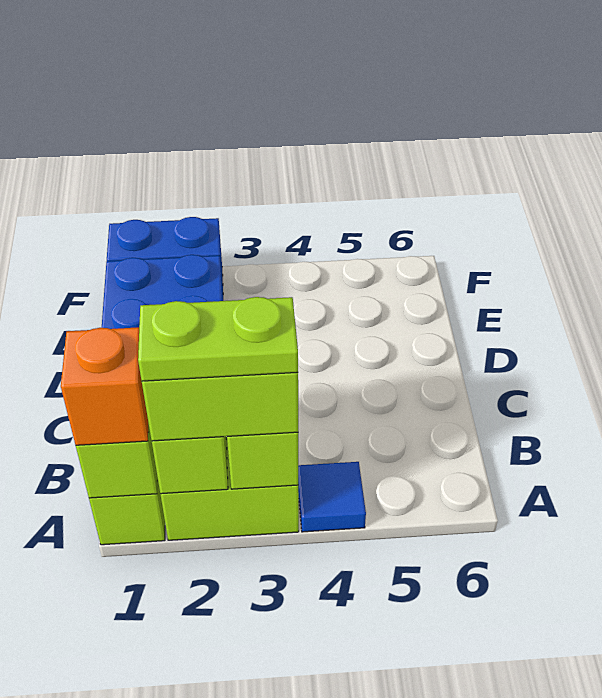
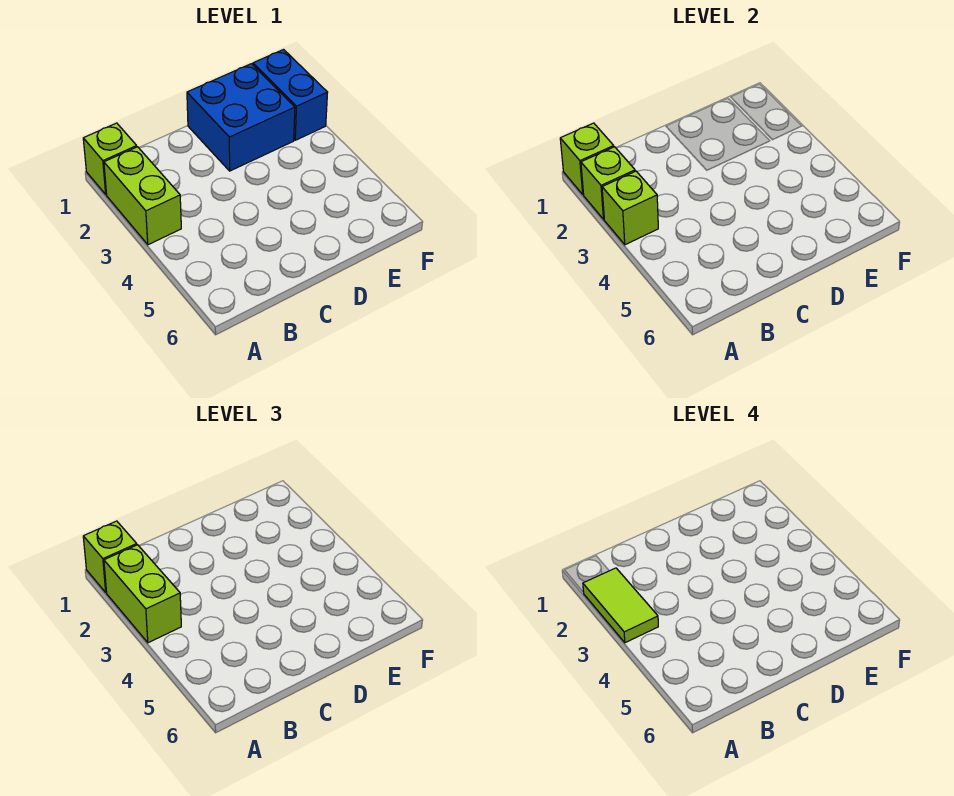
orange 1x1 brick [61,327,149,445] -> lime 1x1 brick [83,521,137,592]
lime 1x2 plate [138,297,298,381] -> lime 1x2 tile [583,568,658,643]
blue 1x1 tile [298,462,366,532] -> none

